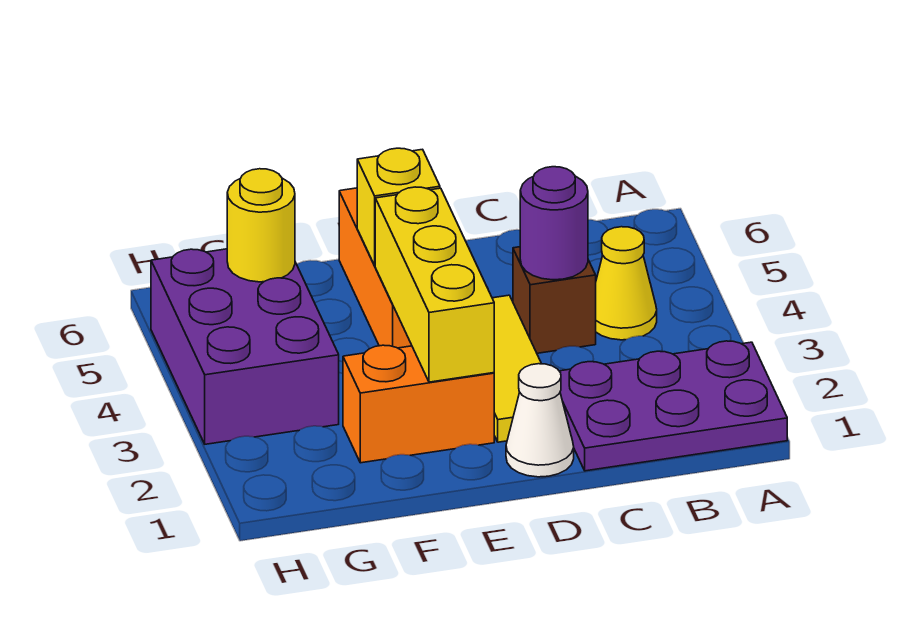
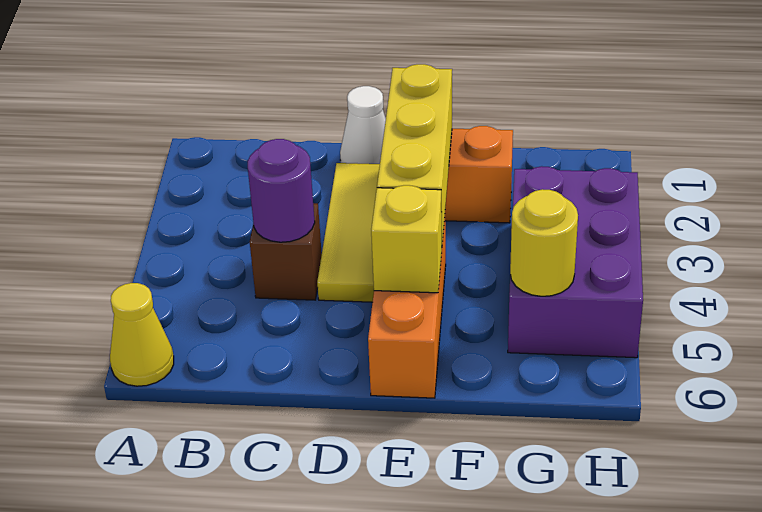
purple 2x3 plate [560,341,787,471] -> none
yellow 1x1 cone [596,227,657,340] -> yellow 1x1 cone moved to [110,283,174,386]

